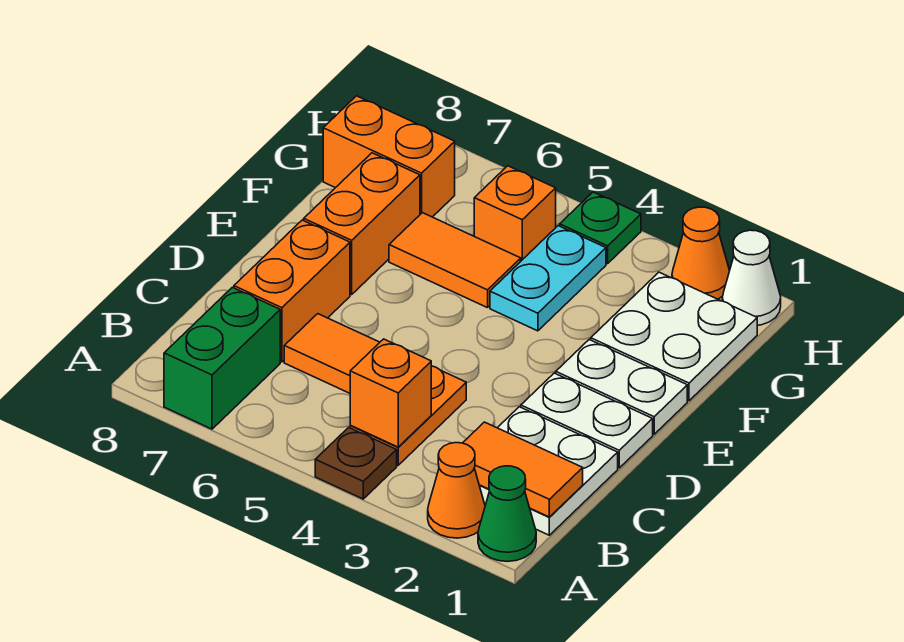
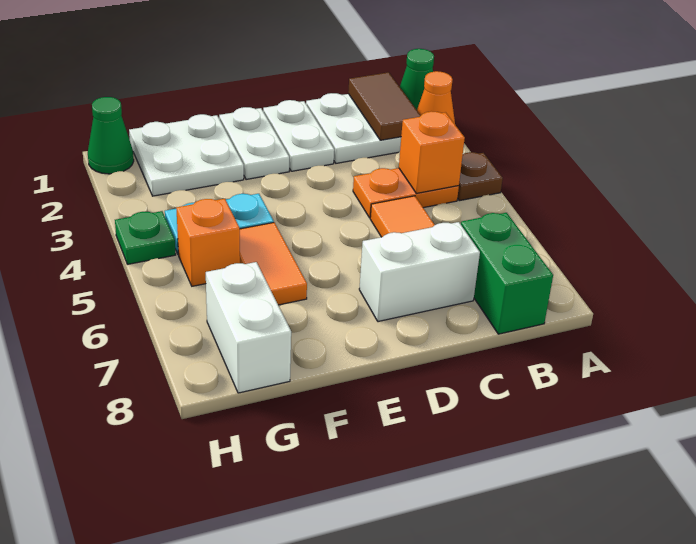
green 1x2 brick [164,287,280,429] -> green 1x2 brick turned to [461,213,553,334]
orange 1x2 tile [463,422,583,517] -> brown 1x2 tile [348,72,421,140]
orange 1x2 brick [234,220,350,362] -> white 1x2 brick [359,222,480,322]
orange 1x2 brick [304,153,420,295] -> none
orange 1x2 brick [323,96,455,217] -> white 1x2 brick [206,262,291,393]
white 1x1 cone [722,230,781,325] -> green 1x1 cone [88,97,134,174]
orange 1x1 cone [672,207,730,299] -> none

